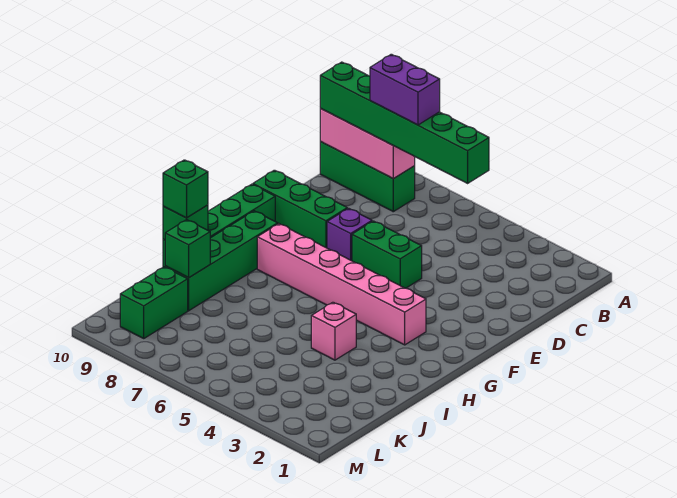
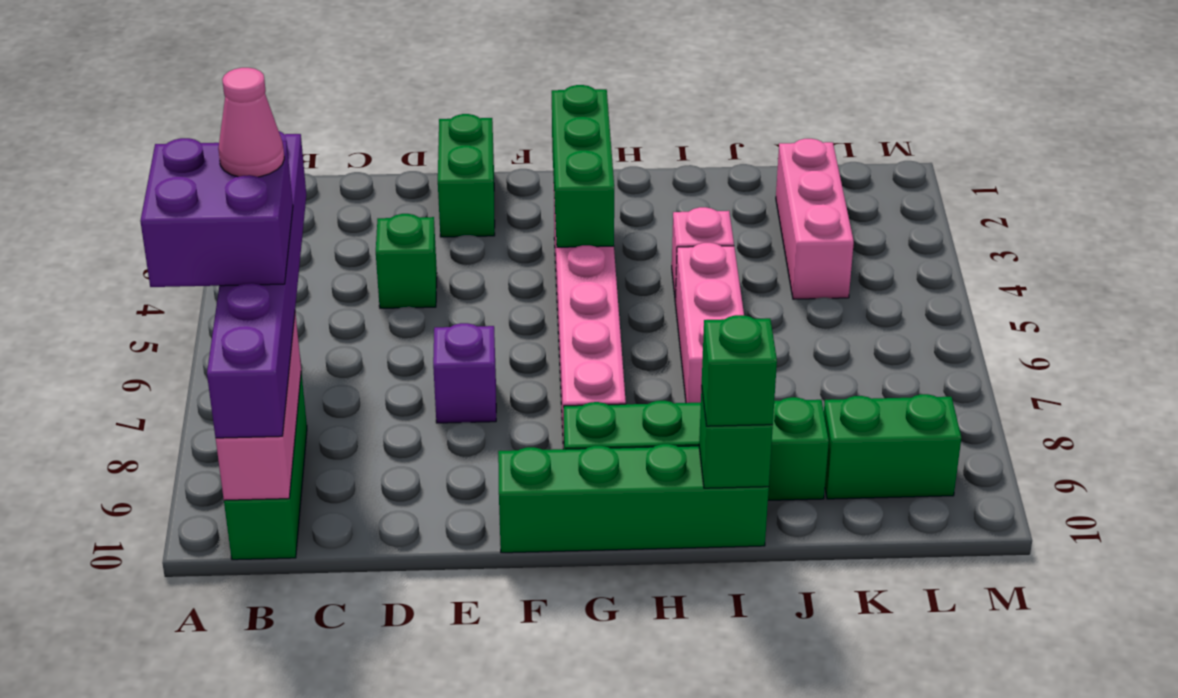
green 1x6 brick [320,62,489,183] -> purple 1x6 brick [207,131,306,438]
purple 1x2 brick [370,54,440,125] -> purple 2x2 brick [140,138,293,287]
none -> pink 1x1 cone [218,68,284,177]
green 1x2 brick [352,221,422,288] -> green 1x2 brick moved to [438,114,495,237]
green 1x3 brick [253,170,347,248] -> green 1x3 brick moved to [552,85,614,247]
none -> pink 1x3 brick [675,243,744,403]
green 1x1 brick [165,220,210,278] -> green 1x1 brick moved to [376,214,437,308]
none -> pink 1x3 brick [776,139,854,299]

